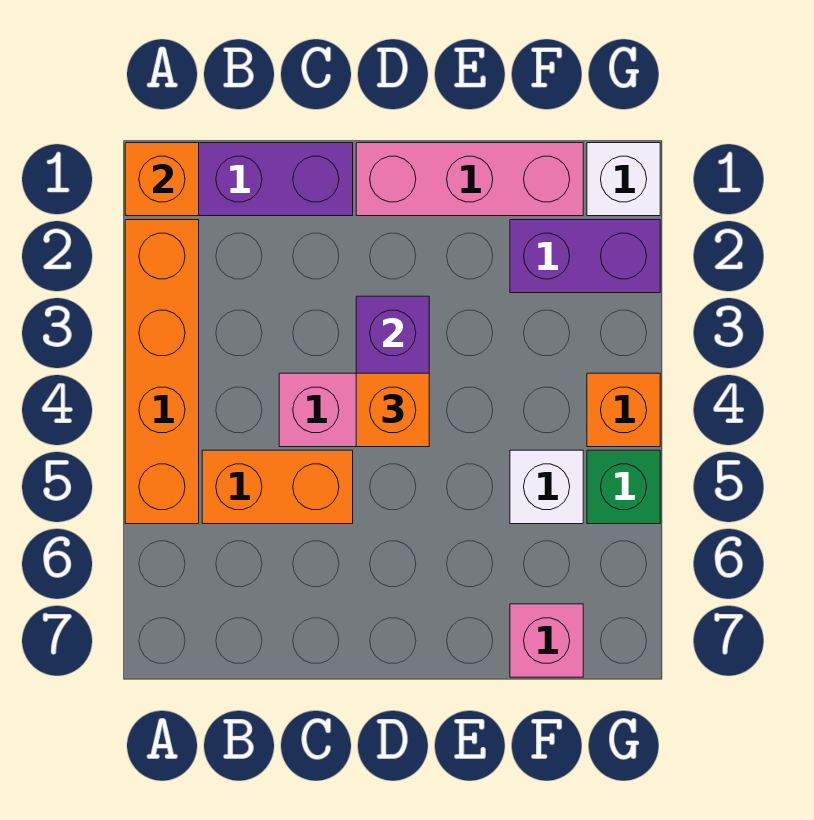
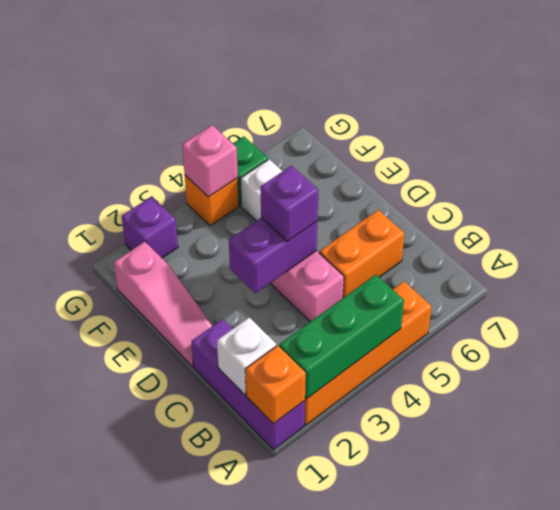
none -> green 1x3 brick [279,275,404,399]
orange 1x2 brick [202,450,353,524] -> orange 1x2 brick turned to [319,210,405,298]
pink 1x3 brick [356,143,583,216] -> pink 1x3 slope [114,242,212,366]
orange 1x1 brick [356,373,429,447] -> purple 1x1 brick [261,166,318,242]
purple 1x2 brick [510,220,660,293] -> purple 1x1 brick [122,196,178,258]
pink 1x1 brick [510,604,583,677] -> pink 1x1 brick moved to [182,125,238,197]
white 1x1 brick [587,143,660,216] -> white 1x1 brick moved to [217,318,276,395]

